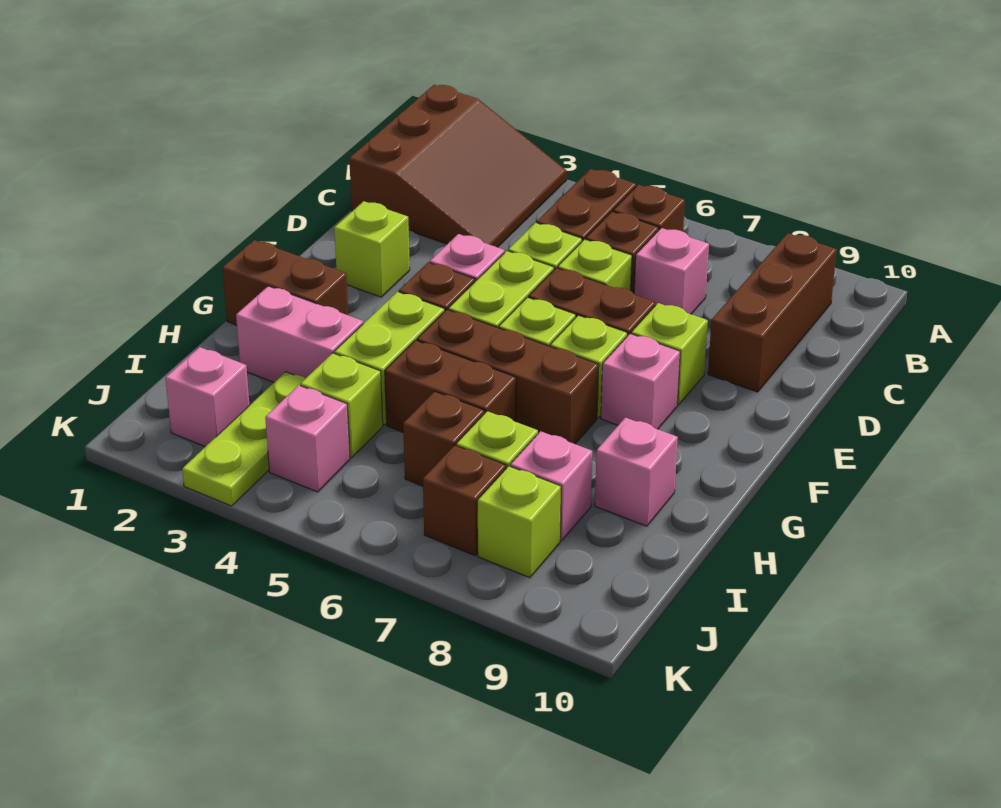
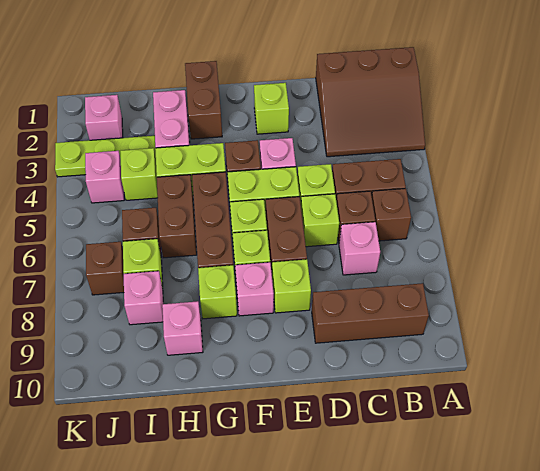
lime 1x1 brick [477,466,561,578] -> lime 1x1 brick moved to [198,265,237,319]

